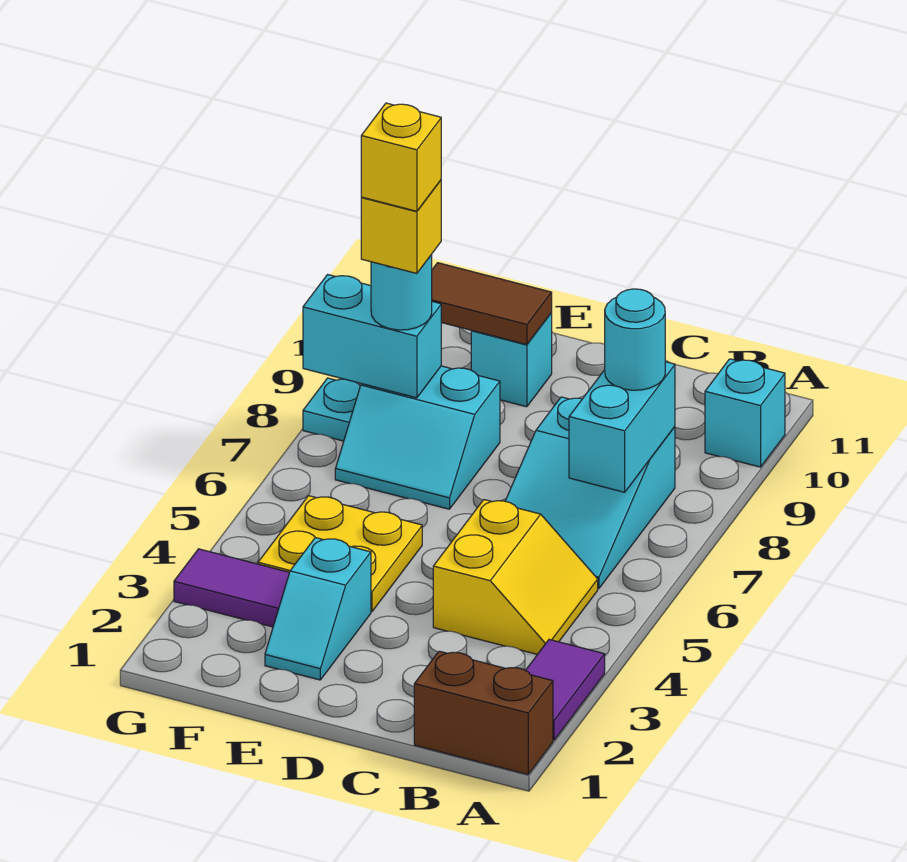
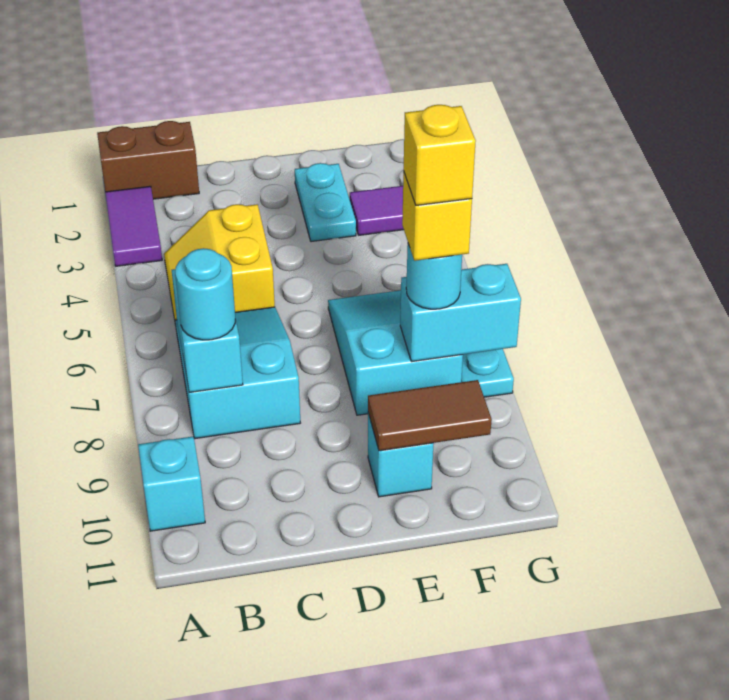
cyan 1x2 slope [265,538,371,680] -> cyan 1x2 plate [295,163,356,242]
yellow 2x2 plate [258,496,422,612] -> none
cyan 2x2 slope [335,366,500,509] -> cyan 2x3 slope [328,290,463,415]

